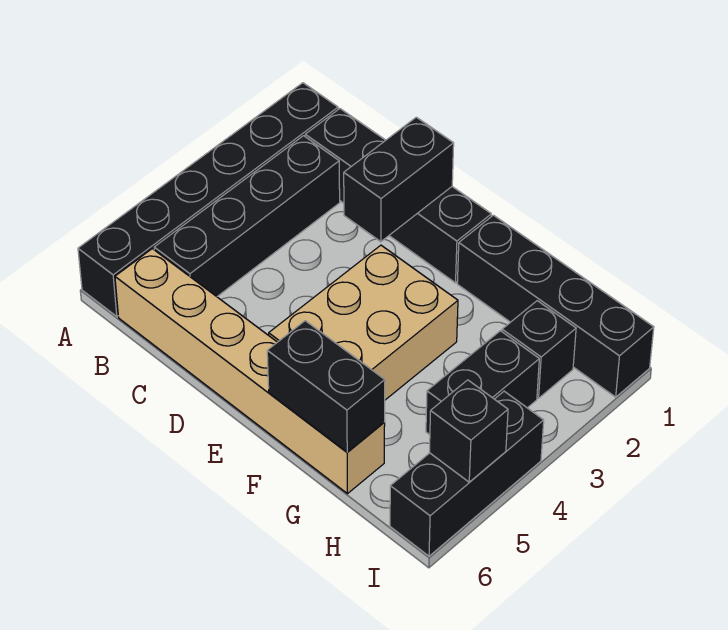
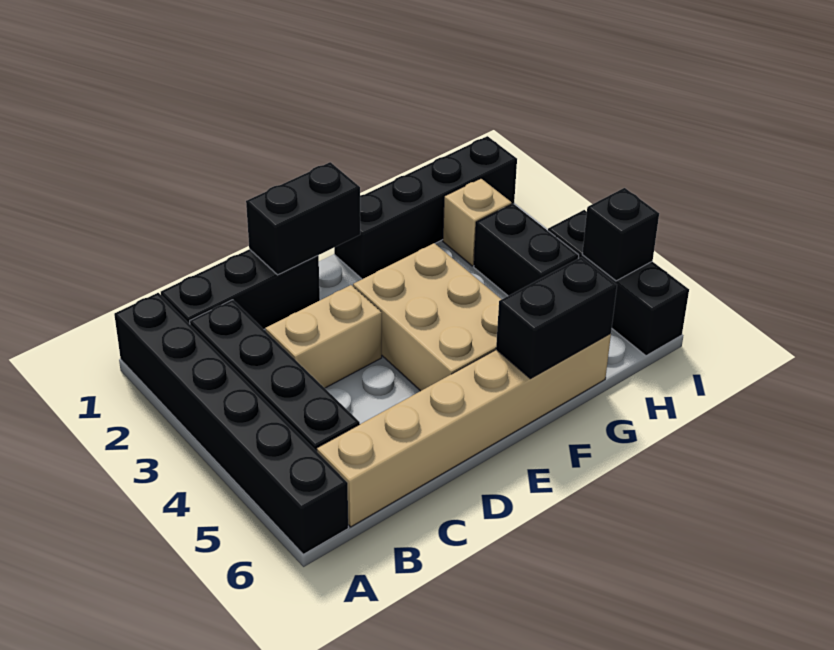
black 1x4 brick [305,109,491,283] -> black 1x3 brick [161,249,320,329]
none -> tan 1x2 brick [265,285,382,388]
black 1x2 brick [344,117,454,242] -> black 1x2 brick turned to [246,162,360,275]
black 1x1 brick [502,301,576,398] -> tan 1x1 brick [443,179,511,266]

